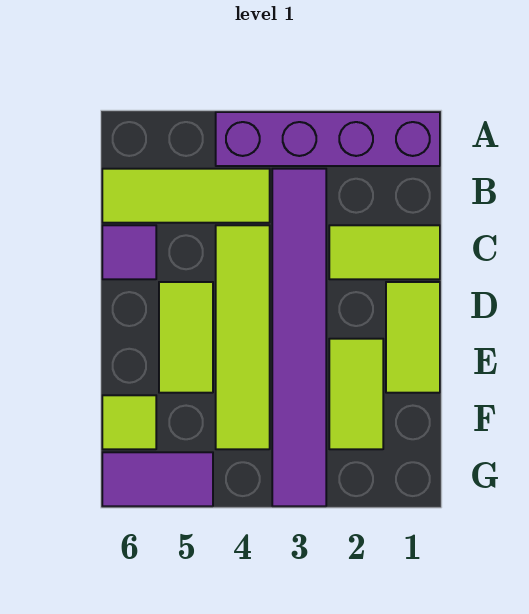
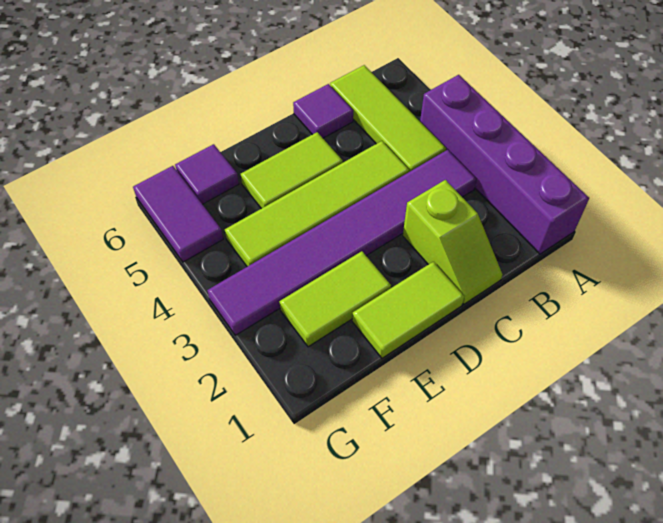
lime 1x2 tile [329,225,440,279] -> lime 1x2 slope [403,180,503,304]
lime 1x1 tile [102,395,156,449] -> purple 1x1 tile [175,144,239,204]

